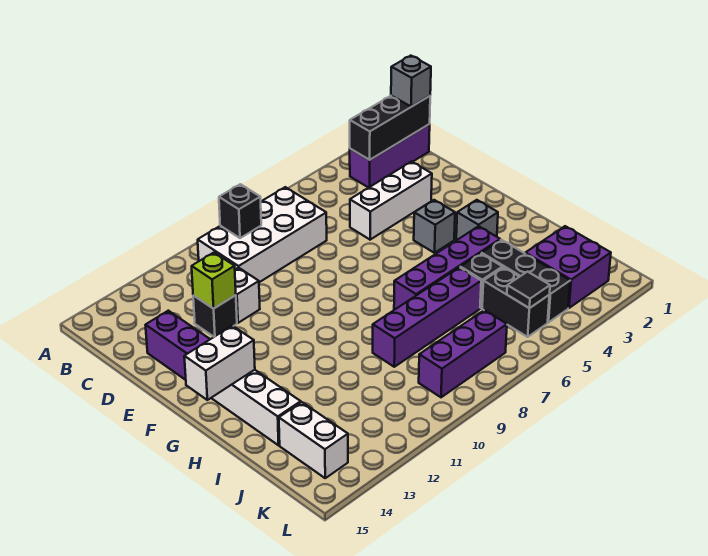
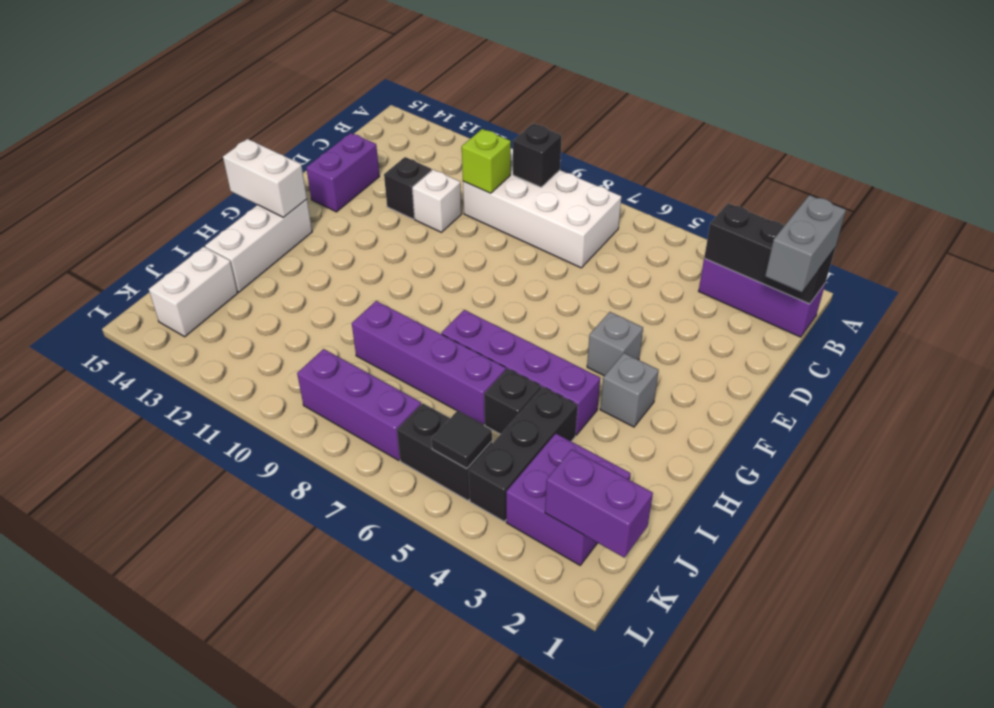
grey 1x1 brick [391,56,431,107] -> grey 1x2 brick [765,195,846,292]
white 1x3 brick [350,162,432,240] -> none
lime 1x1 brick [192,253,236,309] -> lime 1x1 brick moved to [462,129,511,193]
black 1x2 brick [482,267,549,337] -> black 1x2 brick turned to [397,403,492,500]
none -> purple 1x2 brick [545,449,653,557]

